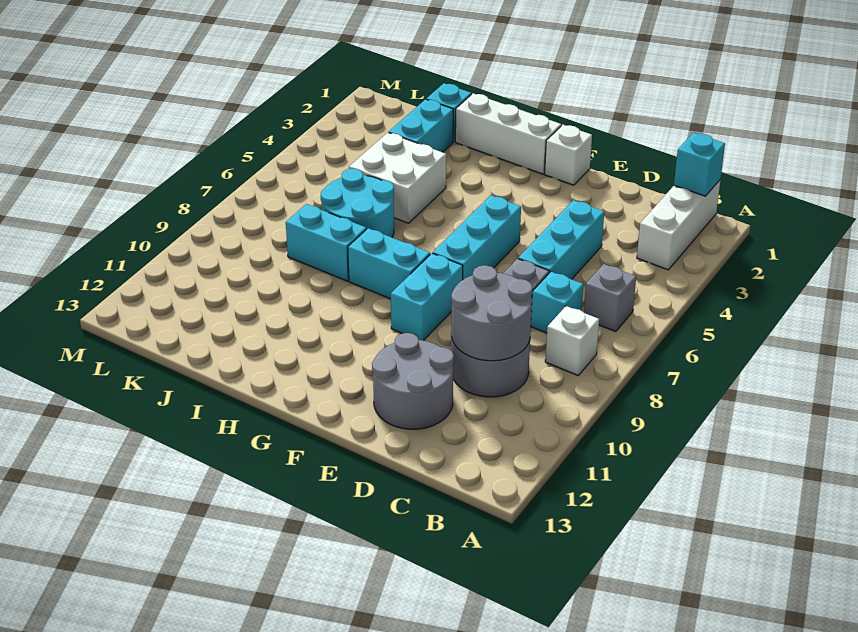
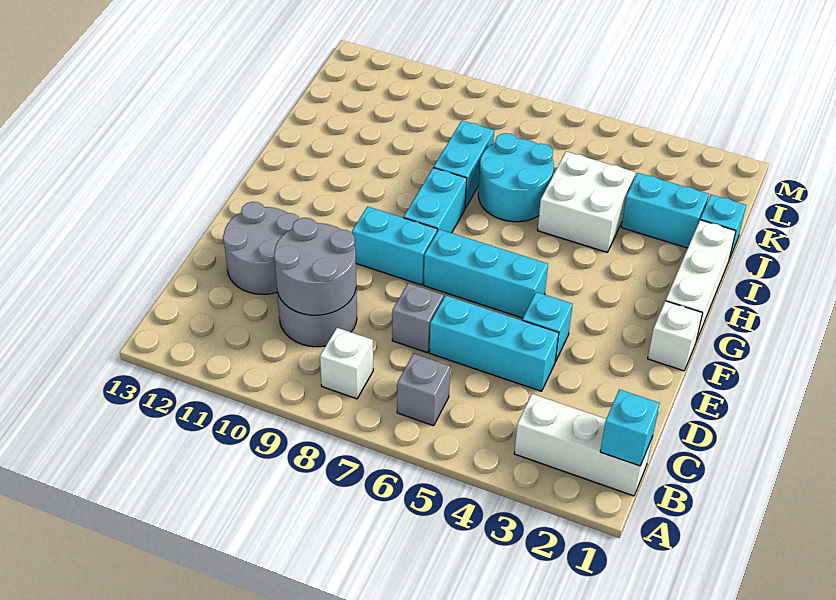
cyan 1x1 brick [531,272,583,333] -> cyan 1x1 brick moved to [522,292,573,362]

